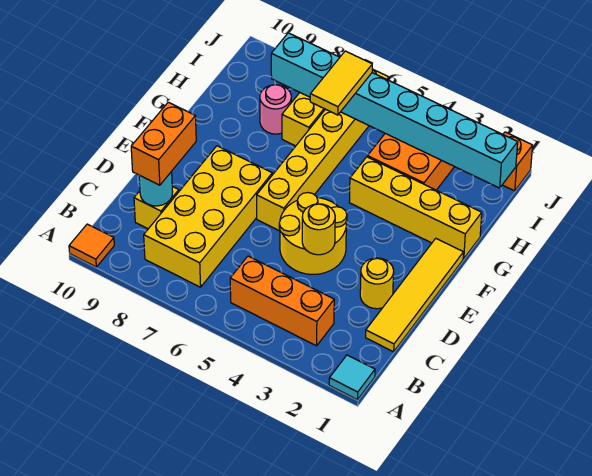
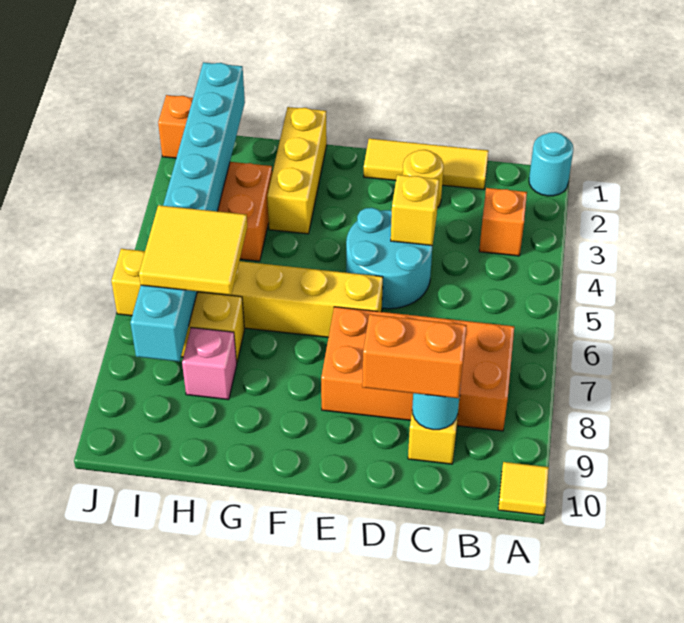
cyan 1x1 tile [329,355,375,400] -> cyan 1x1 round brick [529,132,573,196]
orange 1x1 tile [69,224,114,267] -> yellow 1x1 tile [498,462,549,516]
orange 1x3 brick [230,256,334,346] -> orange 1x1 brick [479,188,527,256]
yellow 2x4 brick [144,146,272,287] -> orange 2x4 brick [321,307,514,431]
yellow 1x4 tile [366,238,463,352] -> yellow 1x3 tile [364,138,489,189]
yellow 2x2 round brick [279,193,347,274] -> cyan 2x2 round brick [346,208,432,309]
yellow 1x1 round brick [302,204,335,255] -> yellow 1x1 brick [391,175,439,246]
yellow 1x4 brick [349,157,482,259] -> yellow 1x3 brick [267,107,327,234]
yellow 1x2 tile [310,51,372,115] -> yellow 2x2 tile [139,205,247,295]
pink 1x1 round brick [260,85,291,134] -> pink 1x1 brick [182,328,237,400]

